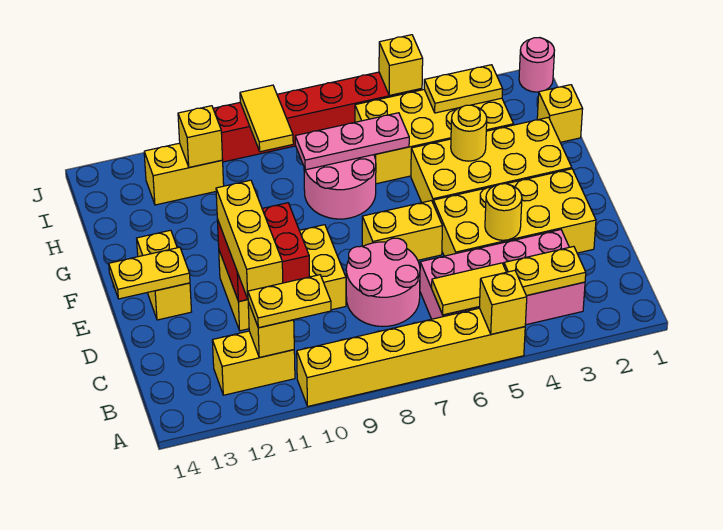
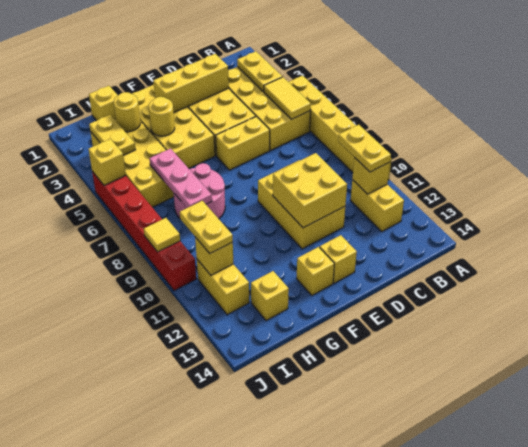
yellow 1x1 brick [479,270,527,334] -> yellow 1x1 brick moved to [251,271,289,321]
pink 2x4 brick [420,230,585,325] -> yellow 2x4 brick [228,67,310,150]
pink 2x2 round brick [346,238,420,326] -> none
yellow 1x3 brick [216,180,283,299] -> yellow 1x3 brick moved to [153,54,229,113]
yellow 1x1 round brick [485,184,522,240] -> yellow 1x1 round brick moved to [114,92,140,132]
red 2x2 brick [217,203,310,302] -> yellow 2x2 brick [273,153,347,228]
yellow 1x2 brick [362,201,442,260] -> yellow 1x2 brick turned to [216,116,270,170]
yellow 1x2 plate [109,247,190,299] -> yellow 1x2 plate moved to [180,201,233,253]
yellow 1x2 tile [240,85,293,152] -> yellow 1x1 tile [144,218,180,252]
pink 1x1 round brick [519,38,555,92] -> none

